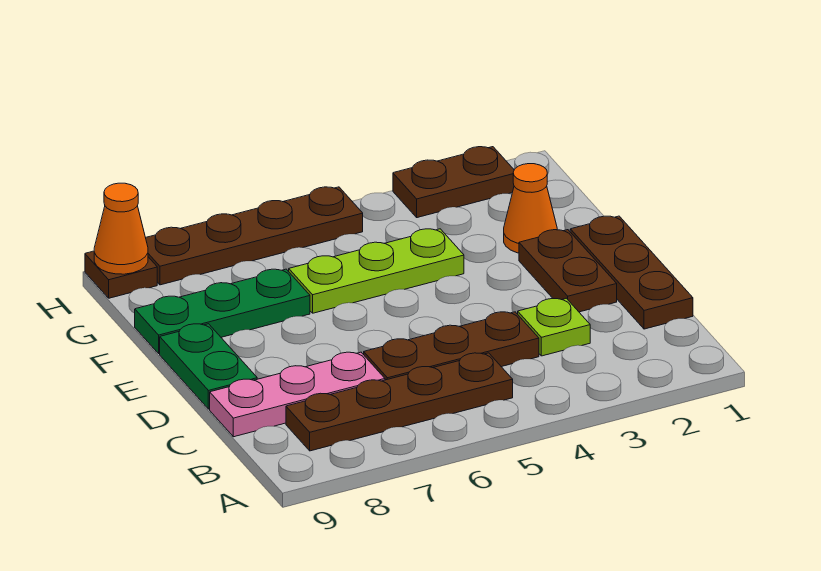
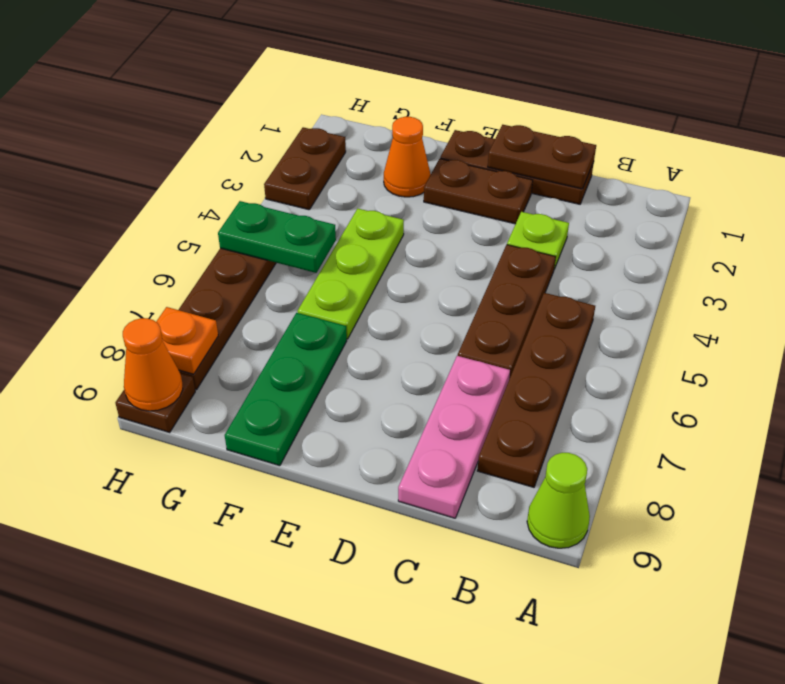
none -> lime 1x1 cone [527,453,590,548]
none -> brown 1x2 plate [488,125,596,189]
green 1x2 plate [160,324,257,409] -> green 1x2 plate moved to [218,201,336,273]
none -> orange 1x1 plate [156,307,218,374]

